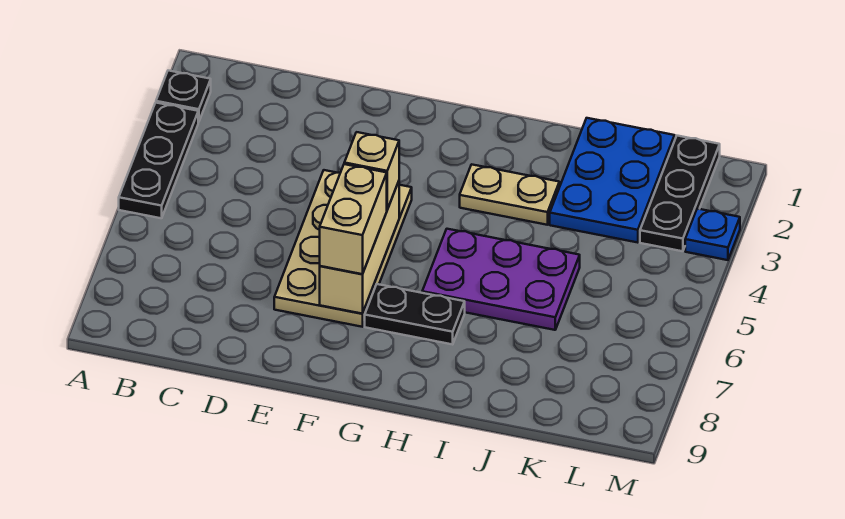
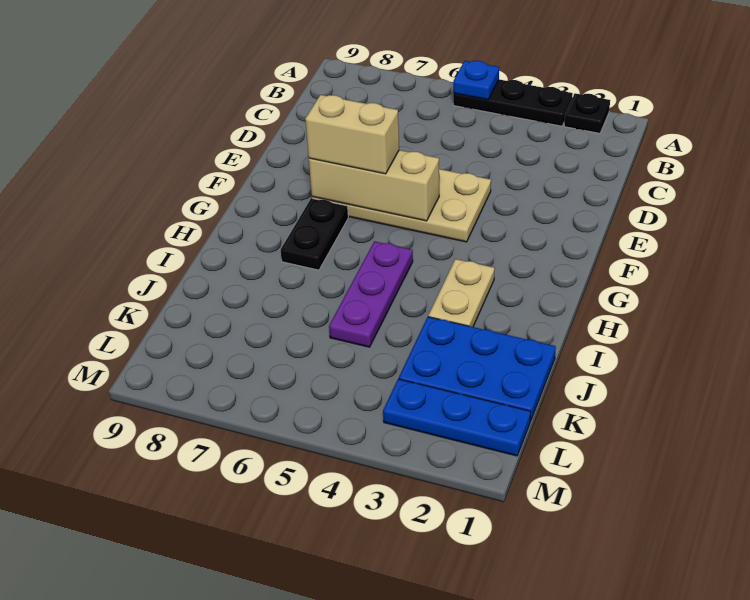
tan 1x1 brick [344,132,399,210] -> none
purple 2x3 plate [422,229,580,330] -> purple 1x3 plate [329,241,413,347]
black 1x3 plate [640,136,720,251] -> blue 1x3 plate [383,379,531,456]
blue 1x1 plate [685,209,740,260] -> blue 1x1 plate moved to [453,61,499,100]

